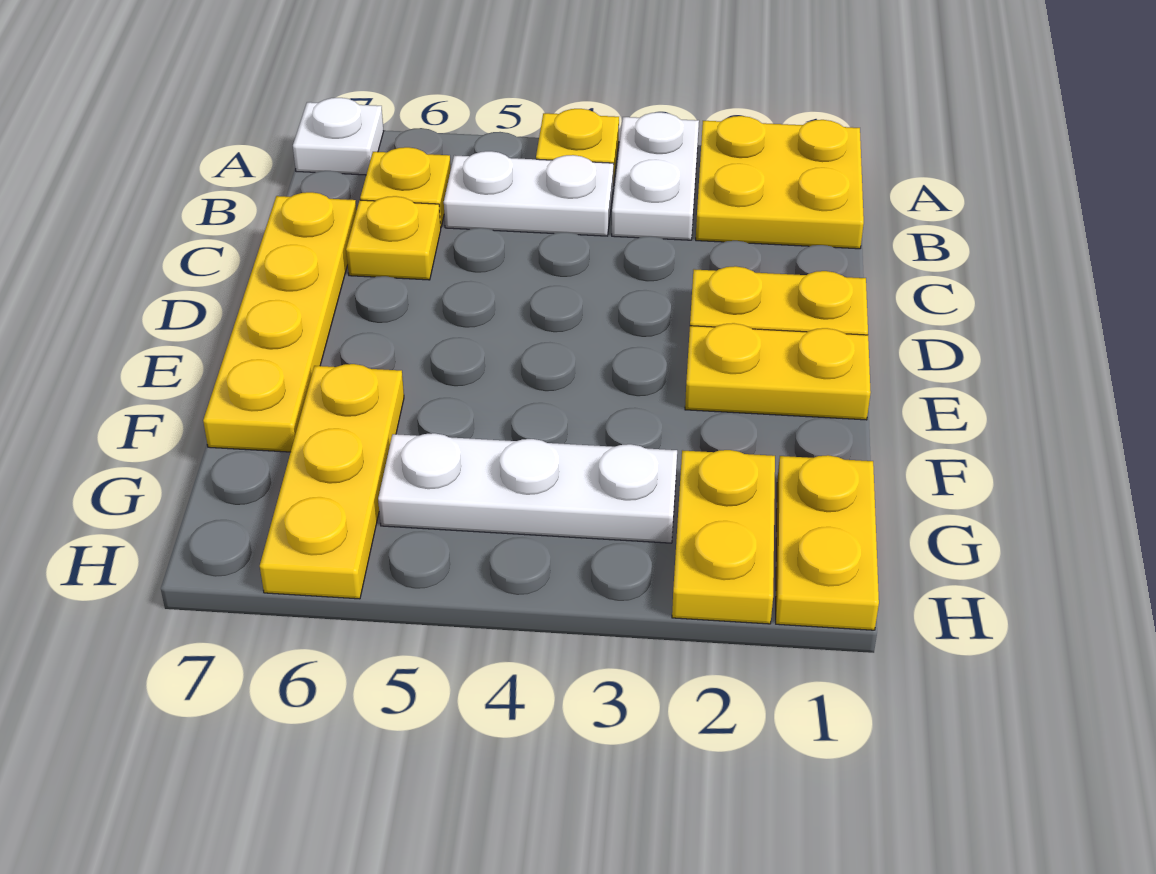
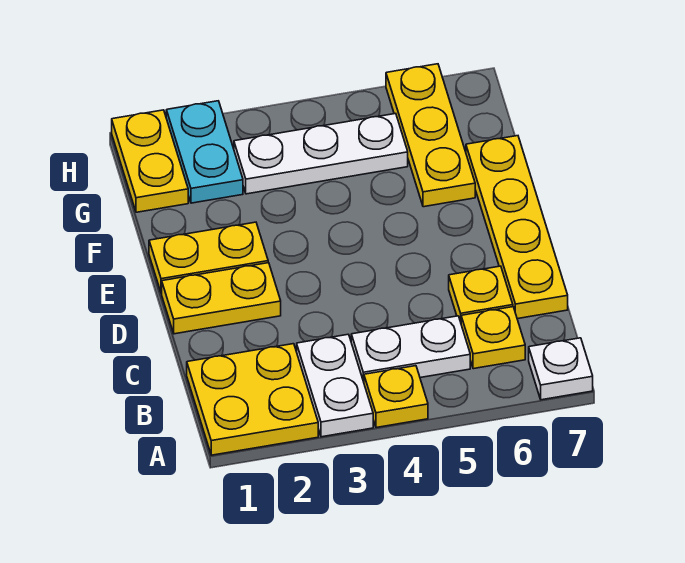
yellow 1x2 plate [672,450,775,624] -> cyan 1x2 plate [166,101,243,203]

